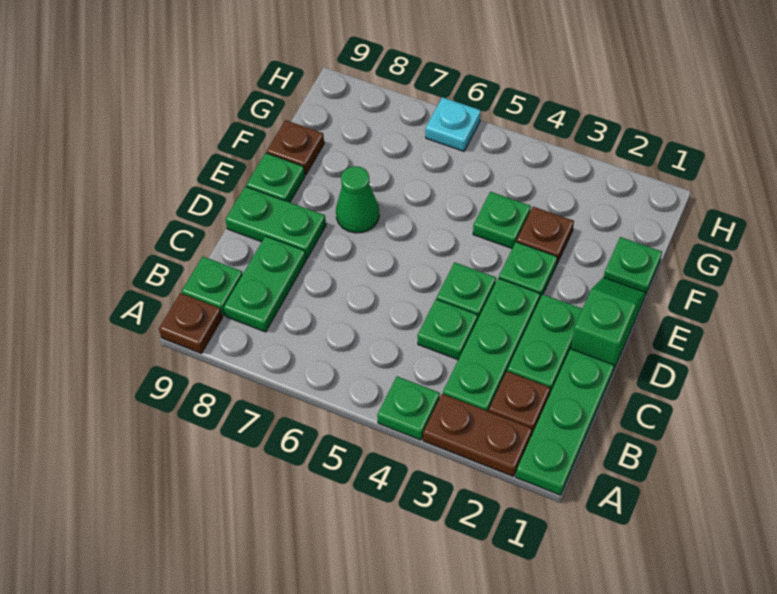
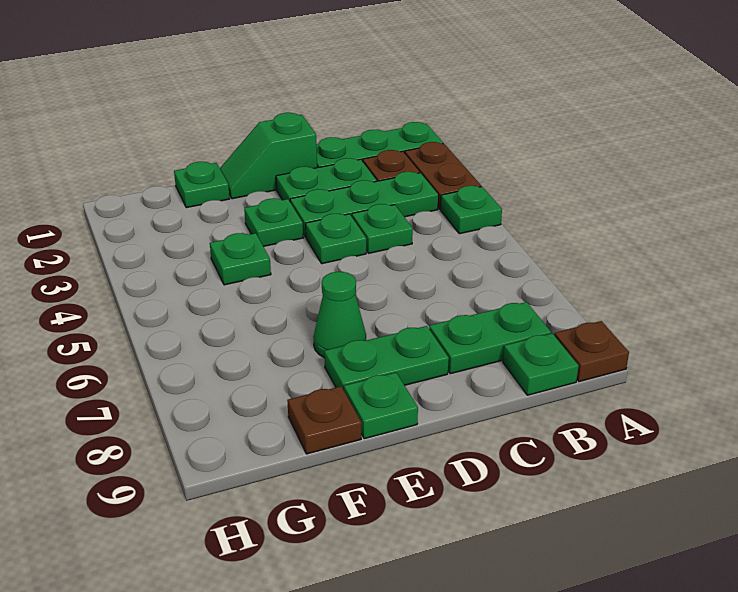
green 1x2 plate [225,186,326,259] -> green 1x2 plate turned to [324,326,449,390]
brown 1x1 plate [516,207,574,263] -> none
cyan 1x1 plate [425,97,481,151] -> none

